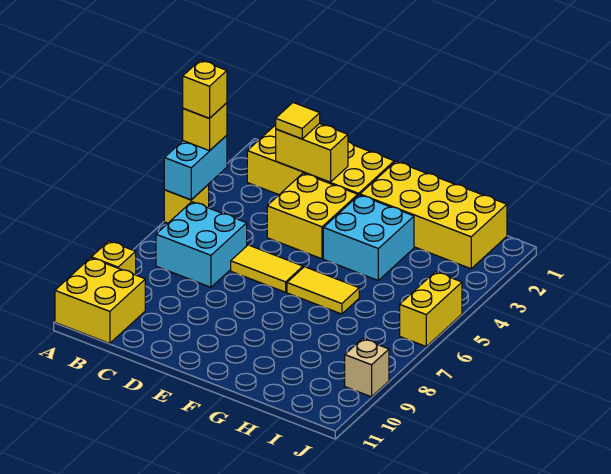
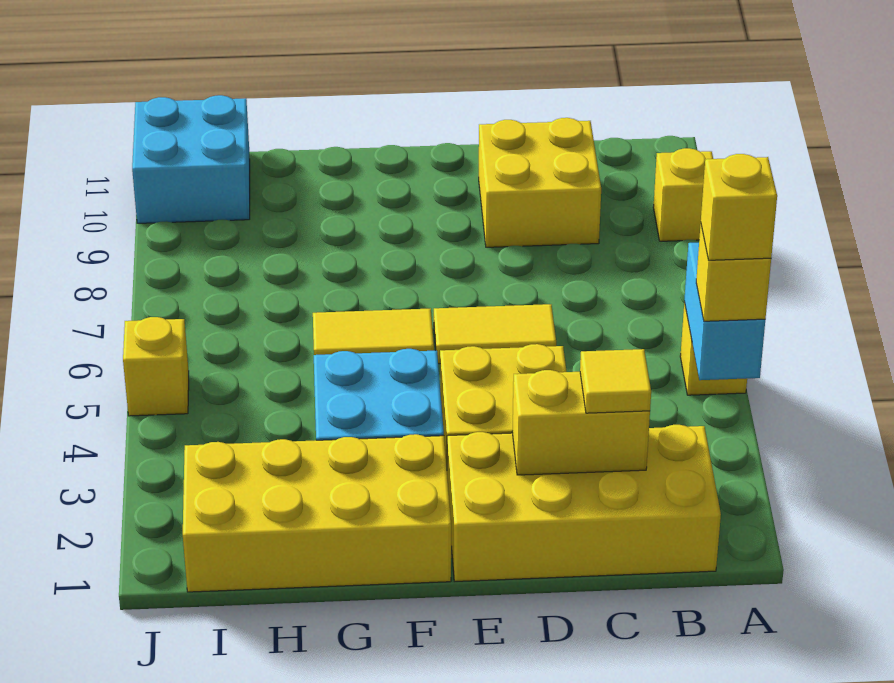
yellow 2x2 brick [55,258,145,343] -> yellow 2x2 brick moved to [479,118,601,247]
cyan 2x2 brick [156,202,247,287] -> cyan 2x2 brick moved to [132,95,250,223]
yellow 1x2 brick [400,272,462,346] -> yellow 1x1 brick [123,317,189,416]
tan 1x1 brick [345,339,389,397] -> none

